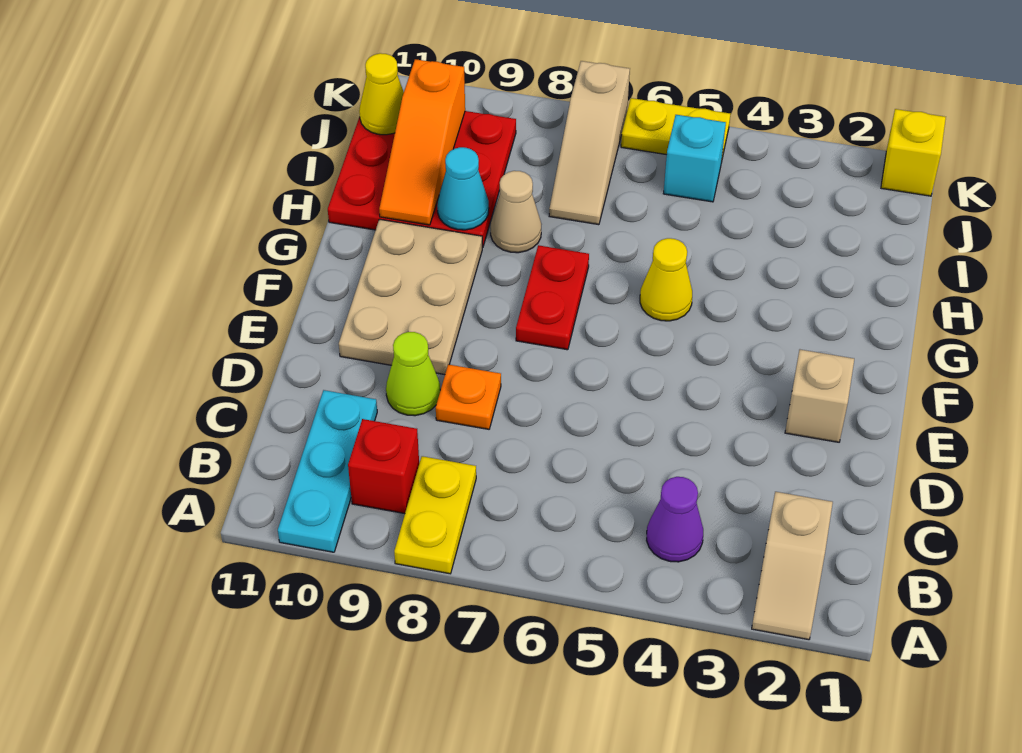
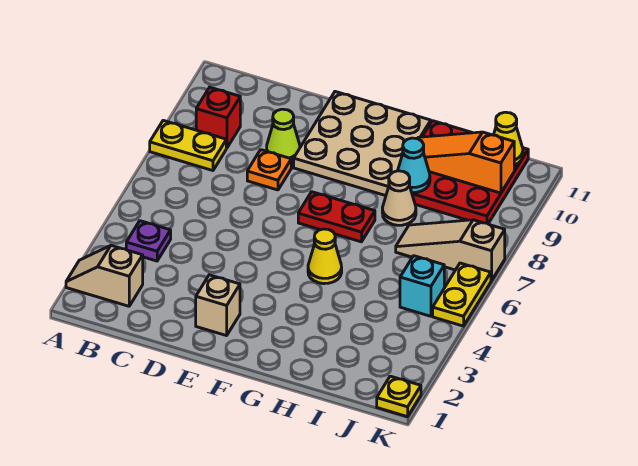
cyan 1x3 plate [278,390,377,552] -> none
purple 1x1 cone [647,477,703,562] -> purple 1x1 plate [126,221,171,261]
tan 2x3 plate [339,219,482,375] -> tan 3x3 plate [294,92,431,196]
yellow 1x1 brick [881,109,946,196] -> yellow 1x1 plate [377,376,421,417]

